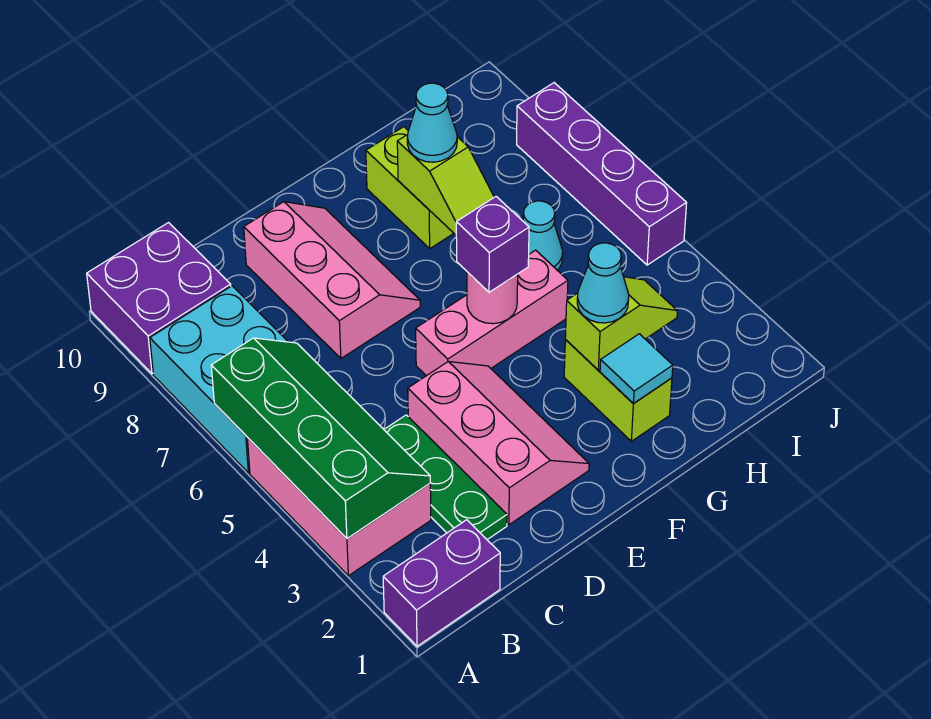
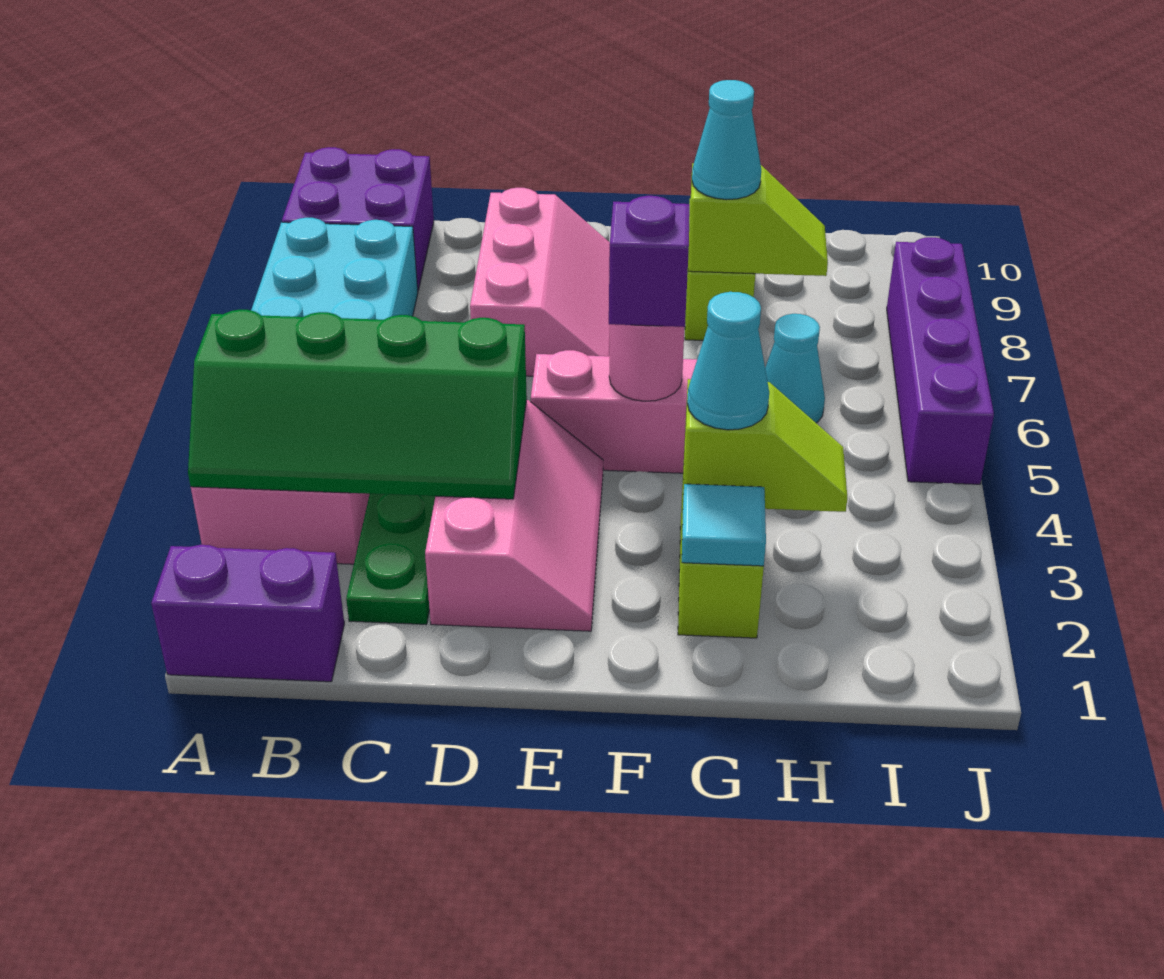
green 2x4 slope [211,338,430,539] -> green 2x4 slope turned to [188,310,527,499]
lime 1x2 slope [397,135,494,235] -> lime 1x2 slope turned to [688,163,828,276]

